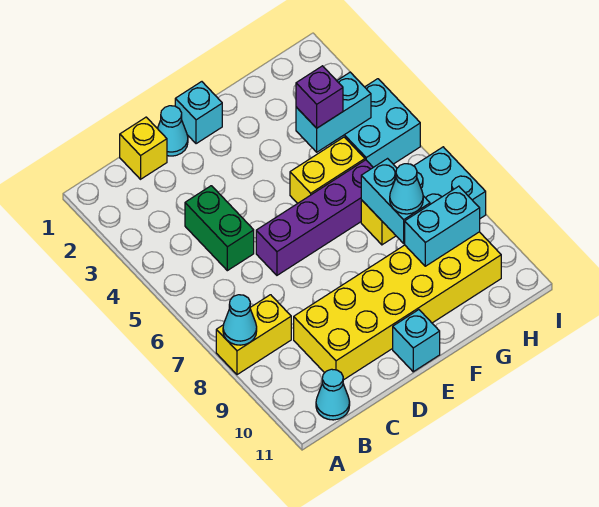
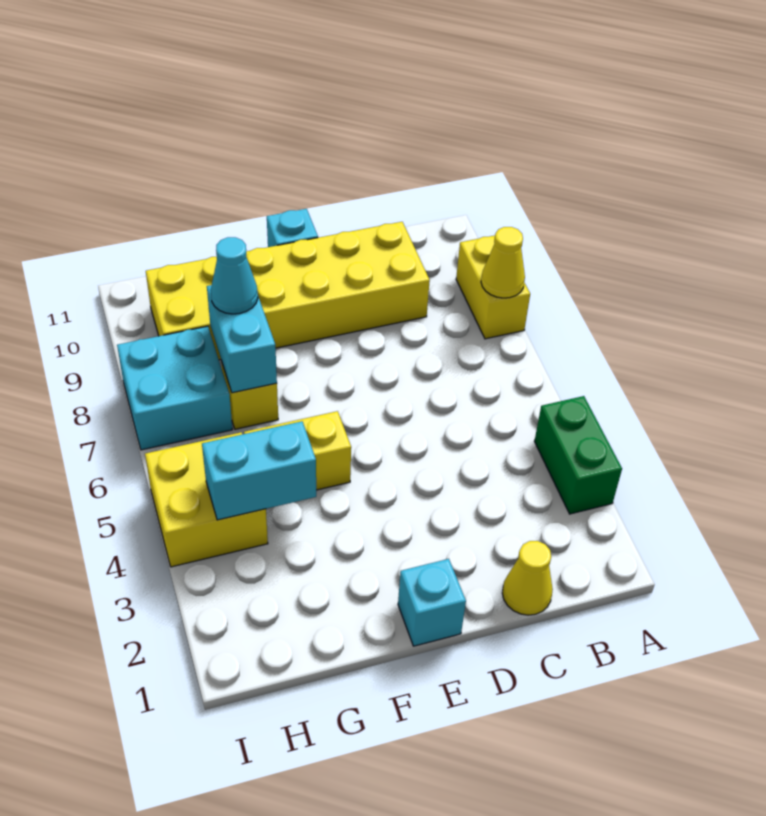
yellow 1x2 brick [216,295,291,375] -> yellow 1x2 brick turned to [456,236,530,339]
cyan 1x1 cone [223,295,257,345] -> yellow 1x1 cone [481,227,525,298]
cyan 1x1 cone [316,369,350,420] -> none
yellow 1x1 brick [120,117,167,179] -> yellow 1x1 cone [502,541,553,615]
green 1x2 brick [185,186,254,271] -> green 1x2 brick moved to [534,396,622,514]
cyan 1x1 cone [157,106,188,156] -> none
purple 1x4 brick [256,160,373,275] -> none
purple 1x1 brick [296,66,343,128] -> none
cyan 1x2 brick [405,186,480,266] -> none
cyan 2x2 brick [331,79,420,167] -> yellow 2x2 brick [145,432,268,567]

